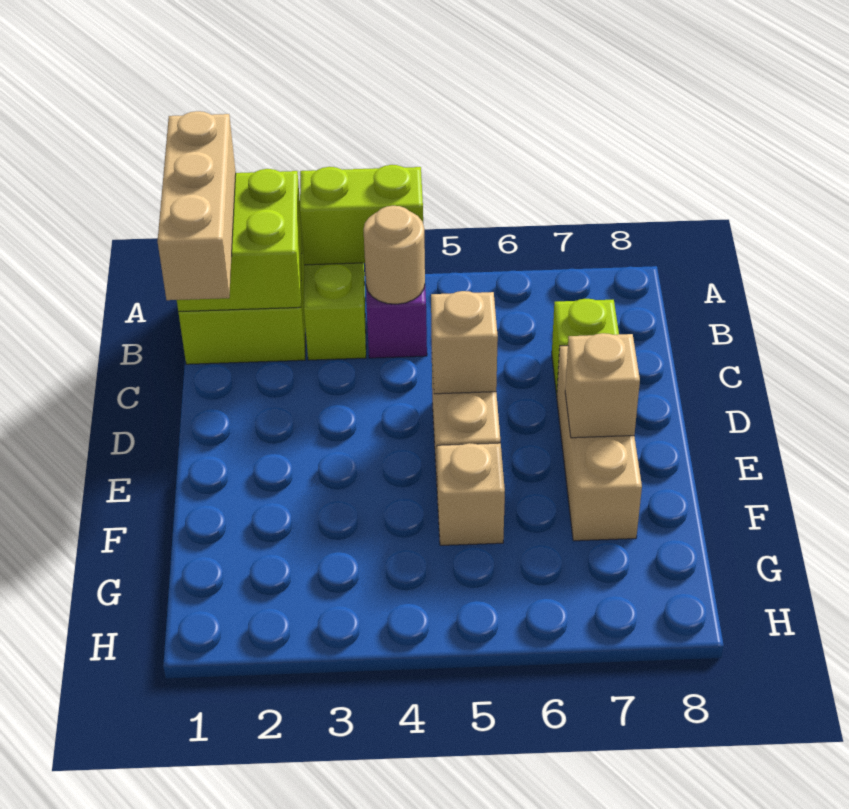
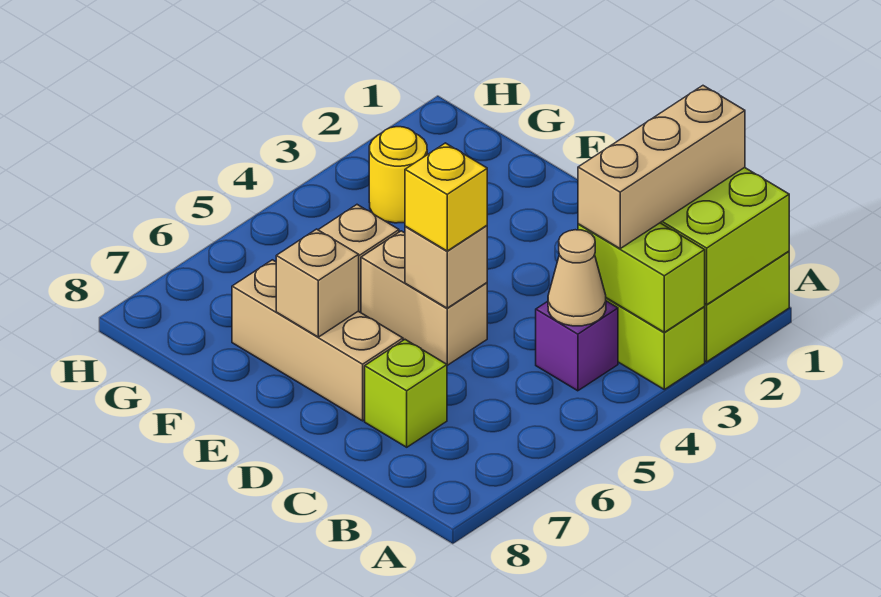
tan 1x3 brick [158,111,236,300] -> tan 1x3 brick turned to [578,86,745,249]
lime 1x2 brick [300,165,423,265] -> lime 1x2 brick turned to [578,223,705,332]
tan 1x1 round brick [363,206,425,304] -> tan 1x1 cone [548,230,606,326]
none -> yellow 1x1 brick [405,143,487,251]
none -> yellow 1x1 round brick [369,127,427,223]

